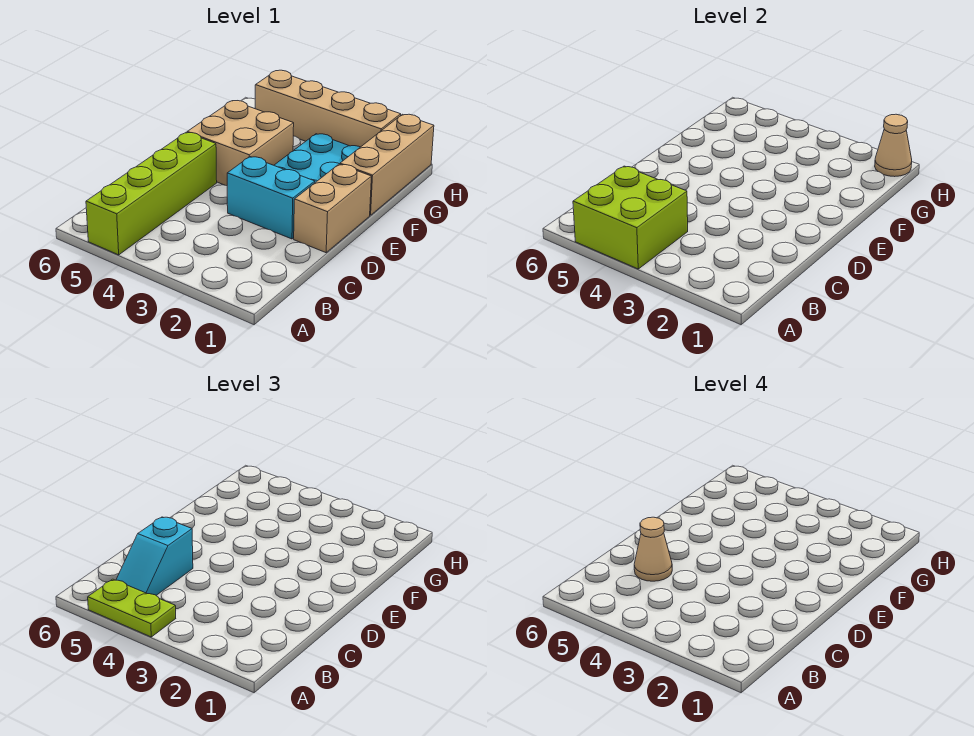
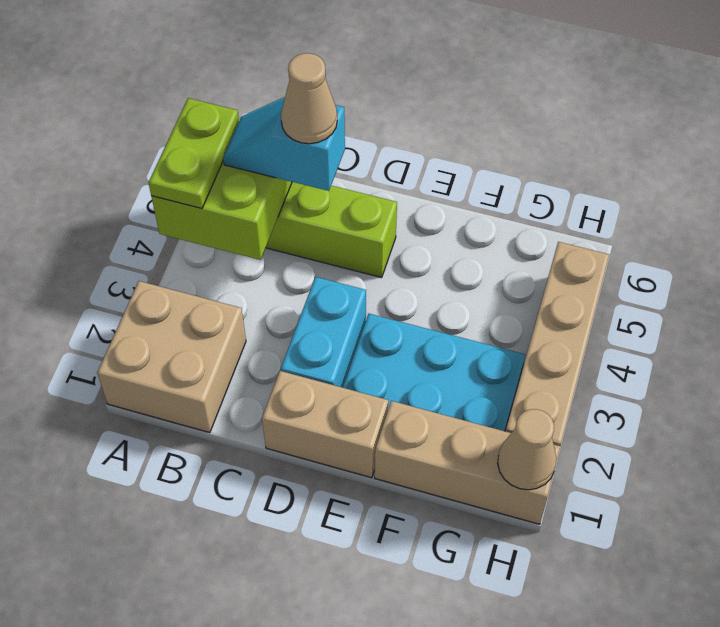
tan 2x2 brick [187,101,294,186] -> tan 2x2 brick moved to [97,281,246,433]

